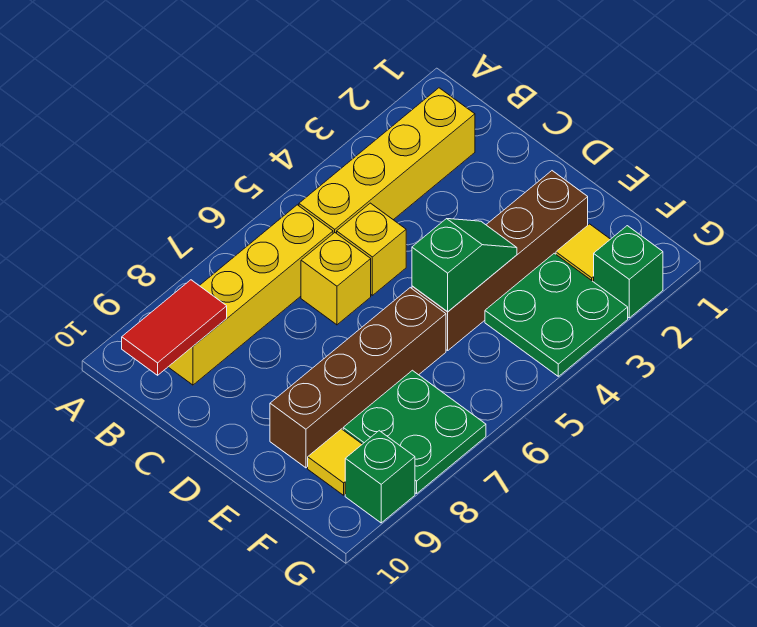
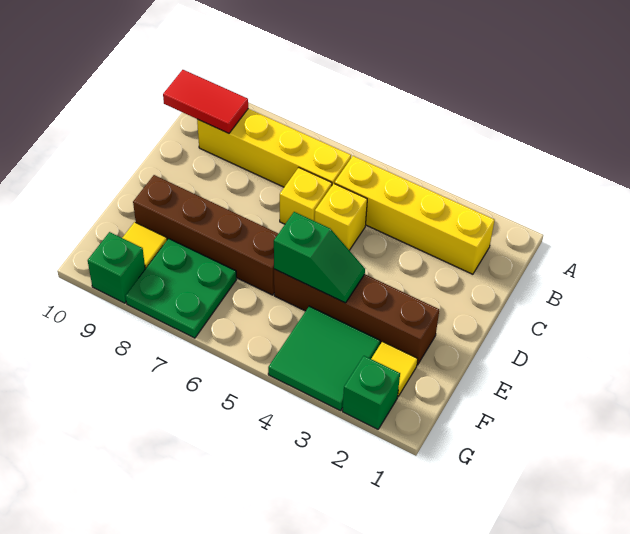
green 2x2 plate [485,253,628,376] -> green 2x2 tile [268,306,380,411]

